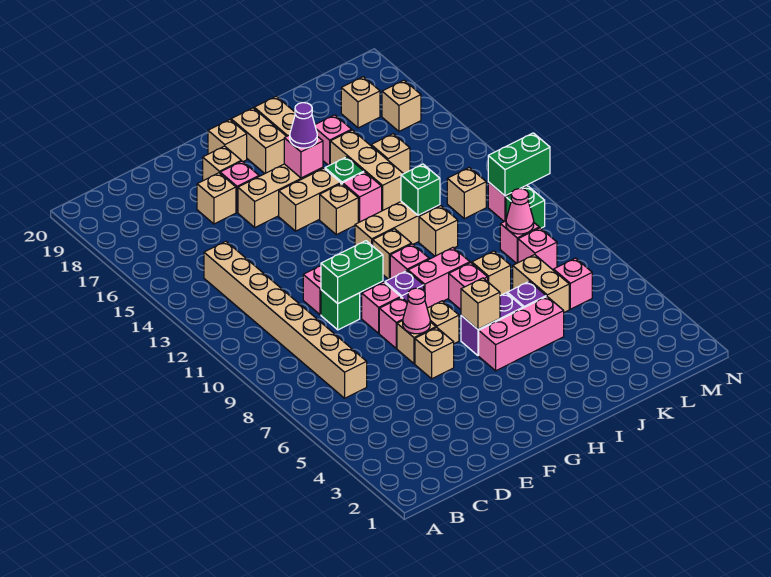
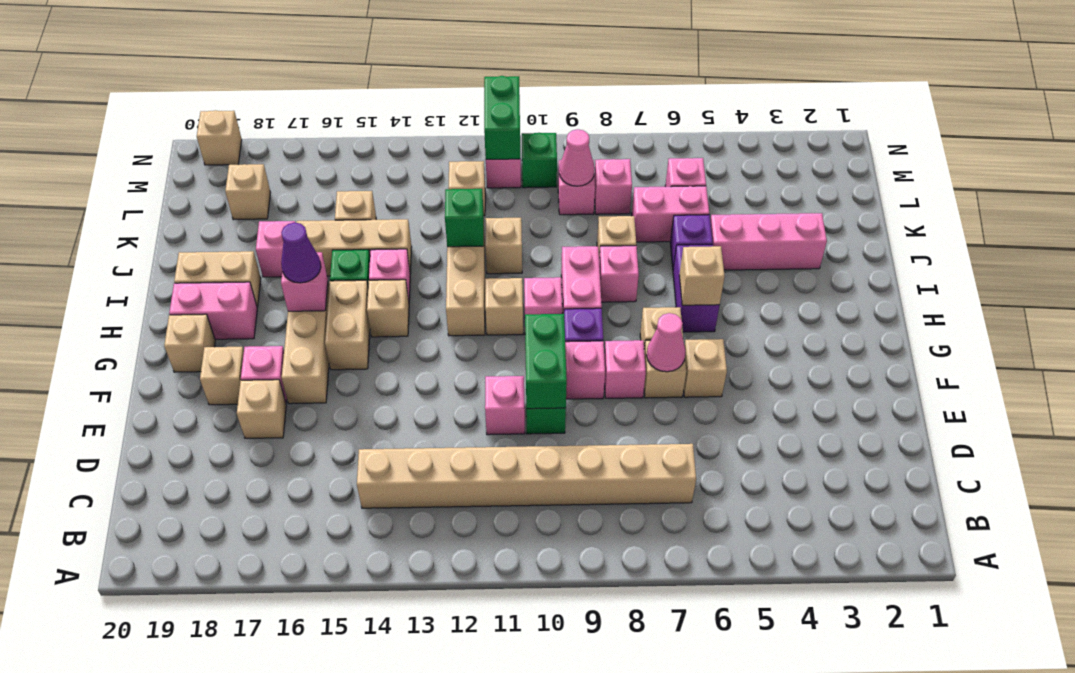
pink 1x3 brick [479,297,564,371] -> pink 1x3 brick turned to [710,213,827,270]
tan 1x2 brick [231,108,286,173] -> pink 1x2 brick [169,282,257,339]
tan 1x2 brick [513,255,569,312] -> pink 1x2 brick [632,186,709,242]
tan 1x1 brick [382,80,421,131] -> tan 1x1 brick moved to [197,110,242,165]

